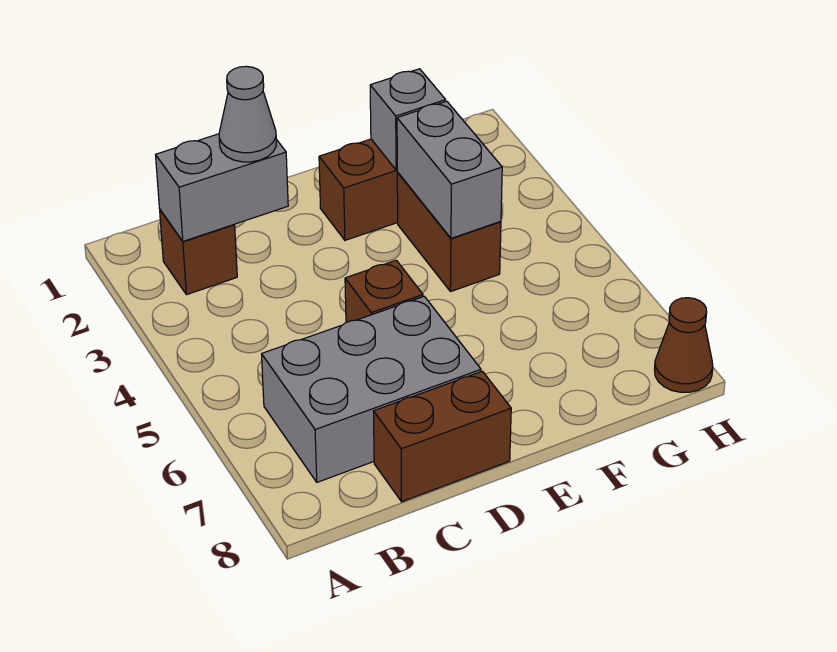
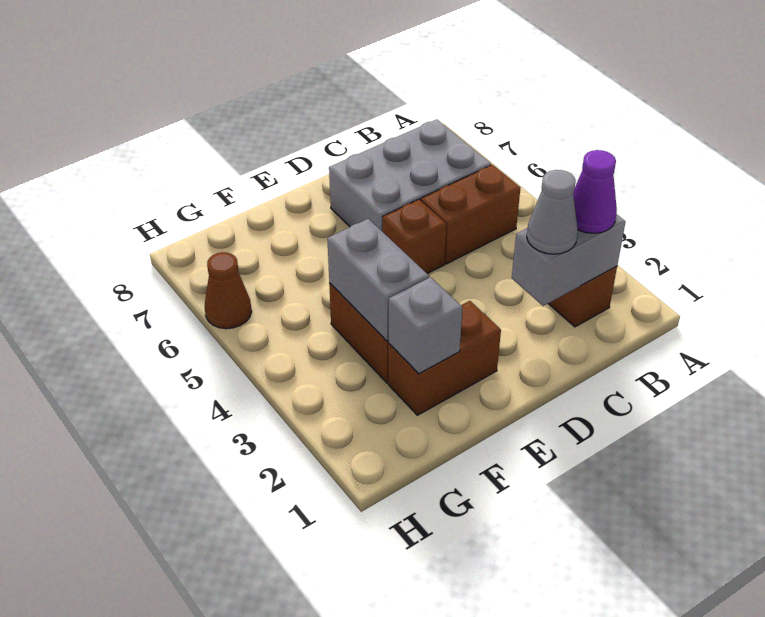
none -> purple 1x1 cone [573,150,617,233]
brown 1x2 brick [373,371,511,502] -> brown 1x2 brick moved to [421,165,520,264]
brown 1x1 cone [654,298,713,392] -> brown 1x1 cone moved to [205,252,252,329]

